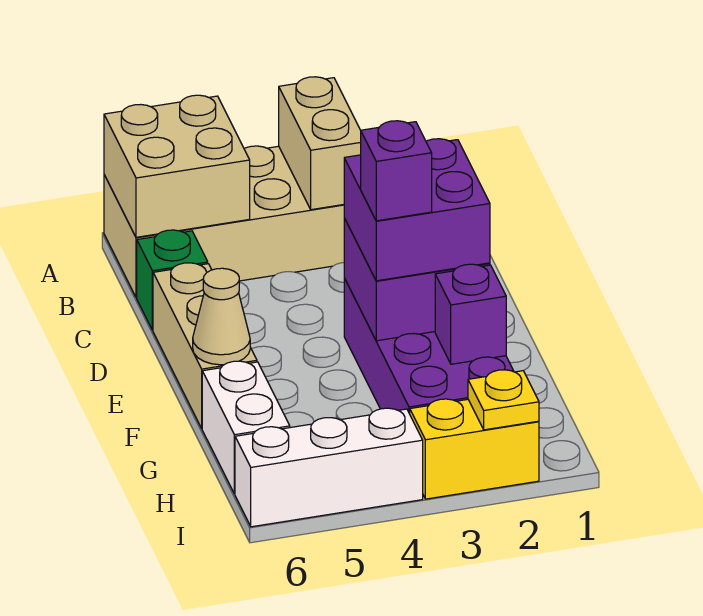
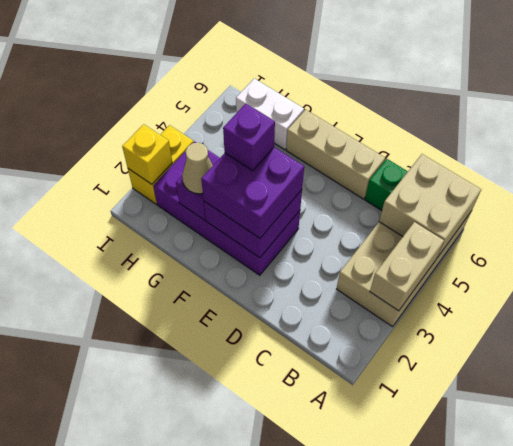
tan 1x2 brick [279,77,361,210] -> tan 1x2 brick turned to [370,222,444,311]
tan 1x1 cone [193,268,250,365] -> tan 1x1 cone moved to [182,143,213,194]
yellow 1x1 plate [468,370,539,430] -> yellow 1x1 brick [122,124,172,184]
white 1x3 brick [235,408,423,527] -> none

